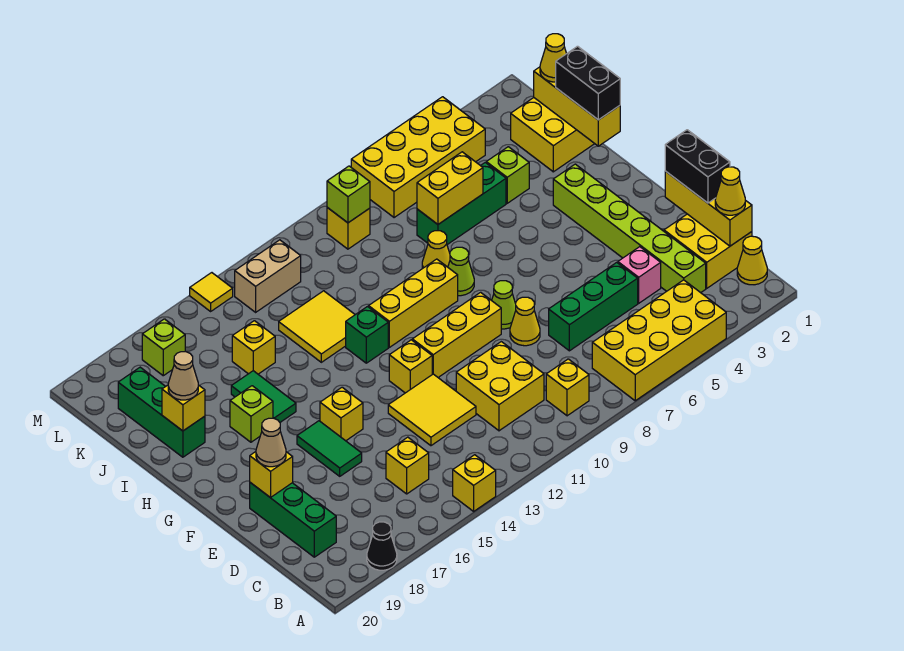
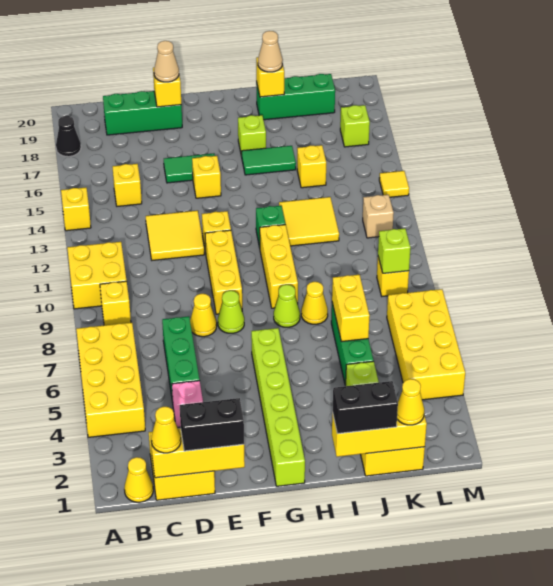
lime 1x6 brick [553,164,706,293] -> lime 1x6 brick turned to [251,328,305,486]
yellow 2x2 brick [456,342,544,431] -> yellow 2x2 brick moved to [67,242,127,309]
tan 1x2 brick [235,240,301,312] -> tan 1x1 brick [363,195,394,238]

